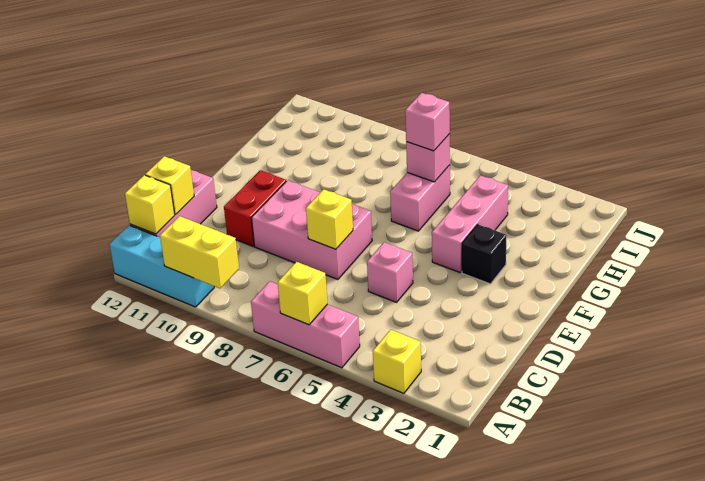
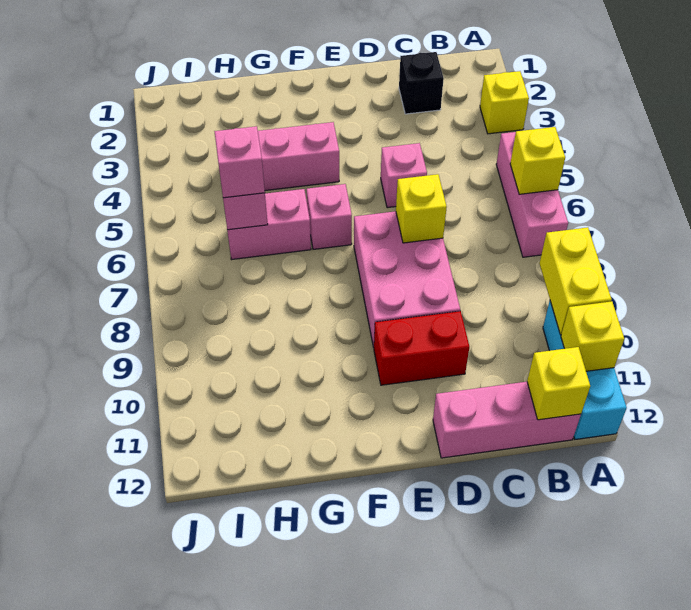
yellow 1x1 brick [145,156,194,214] -> yellow 1x1 brick moved to [561,301,624,371]
black 1x1 brick [462,224,507,284] -> black 1x1 brick moved to [399,52,444,114]
none -> pink 1x1 brick [307,184,352,249]

